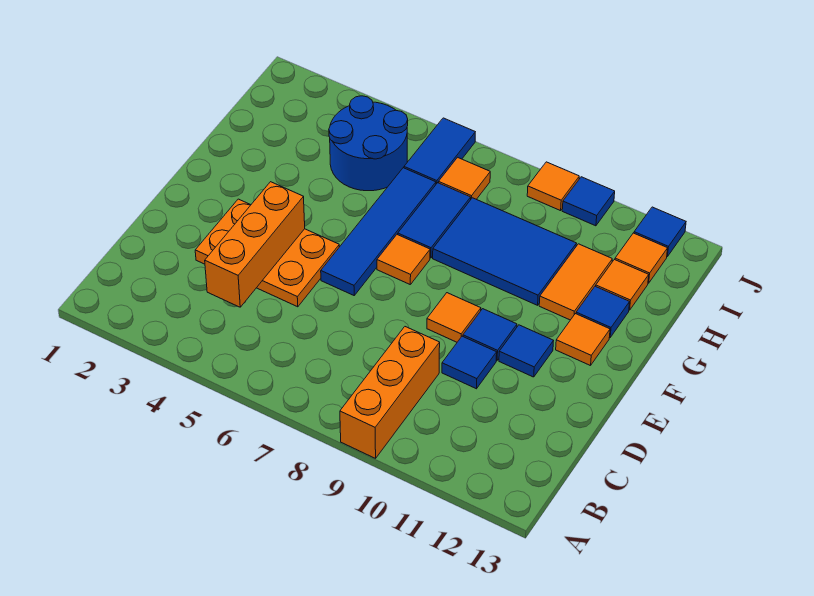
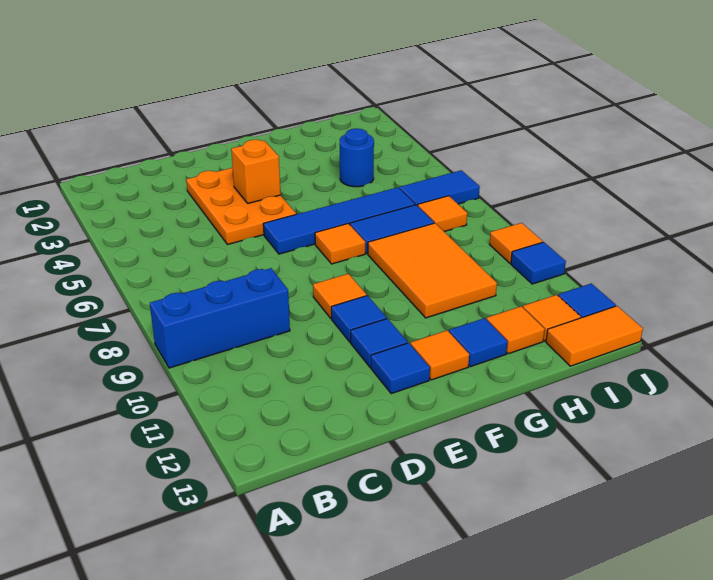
orange 1x3 brick [340,327,440,458] -> blue 1x3 brick [150,268,290,368]
orange 1x3 brick [205,182,305,307] -> orange 1x1 brick [231,140,281,203]
blue 1x1 tile [442,336,497,389] -> blue 1x1 tile moved to [371,343,430,394]
blue 2x3 tile [433,198,577,305] -> orange 2x3 tile [368,223,497,318]
orange 1x2 tile [539,244,612,320] -> orange 1x2 tile moved to [546,306,643,366]
blue 2x2 round brick [329,96,408,191] -> blue 1x1 round brick [340,128,374,187]

